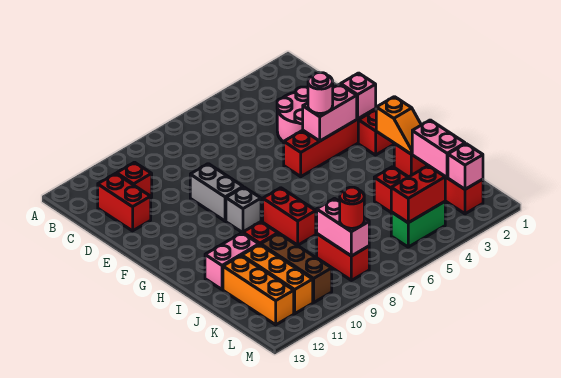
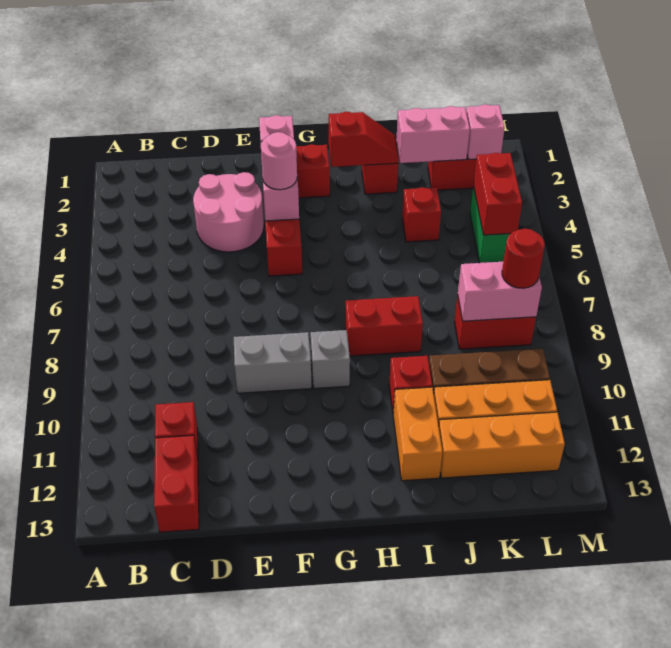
red 1x2 brick [98,173,151,231] -> red 1x2 brick turned to [154,435,199,532]
orange 1x2 slope [376,97,421,154] -> red 1x2 slope [329,112,398,167]
pink 1x2 brick [205,233,259,290] -> orange 1x2 brick [393,387,442,481]

